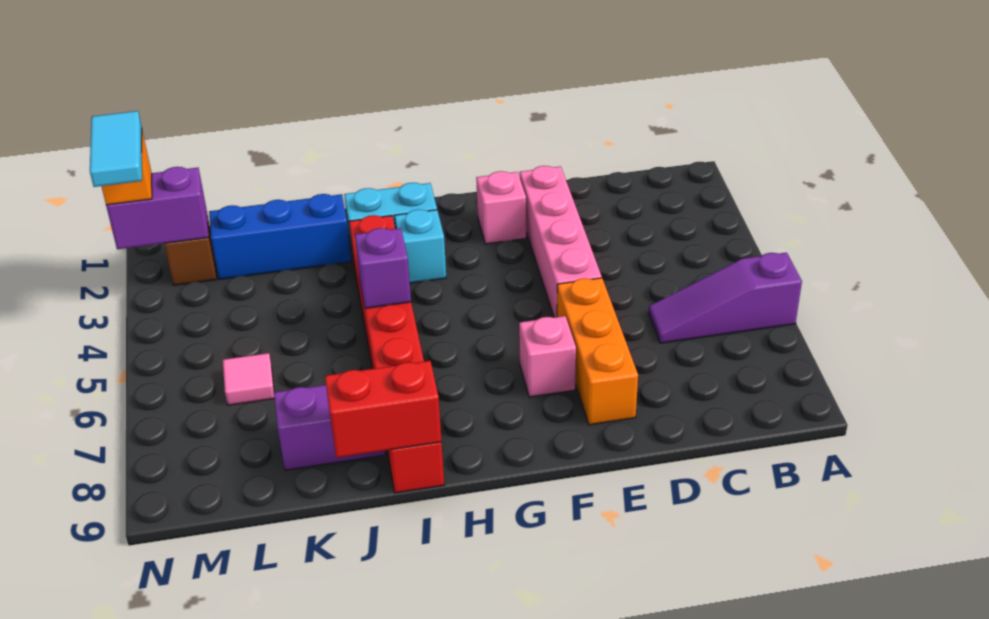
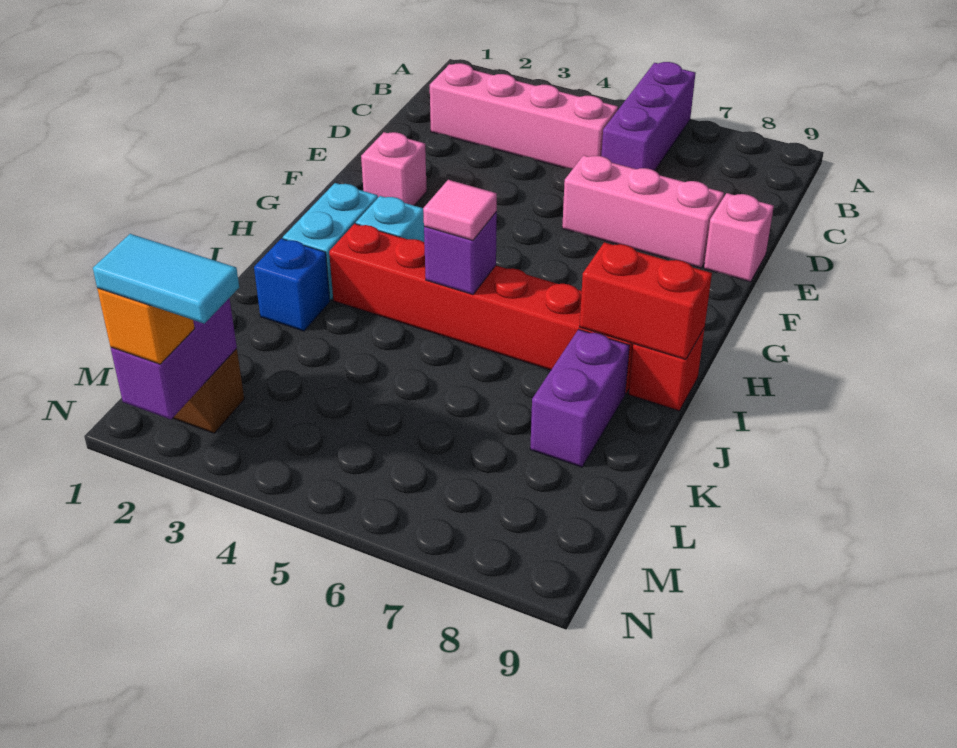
purple 1x3 slope [648,253,802,343] -> purple 1x3 brick [601,62,696,171]
pink 1x4 brick [520,166,602,317] -> pink 1x4 brick moved to [430,63,618,169]
orange 1x3 brick [557,278,638,425] -> pink 1x3 brick [562,155,724,268]
pink 1x1 brick [519,316,576,397] -> pink 1x1 brick moved to [704,193,774,282]
red 1x2 brick [325,361,441,458] -> red 1x2 brick turned to [580,242,712,360]
blue 1x3 brick [209,194,351,279] -> blue 1x1 brick [254,239,330,331]
pink 1x1 tile [223,353,274,405] -> pink 1x1 tile moved to [423,180,497,240]

